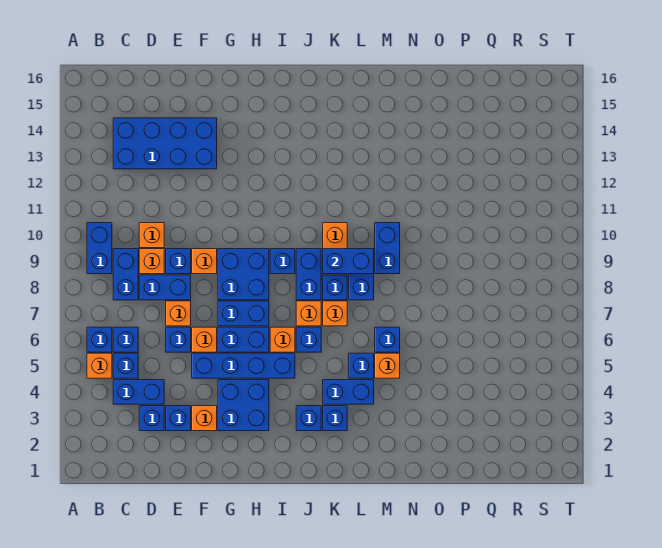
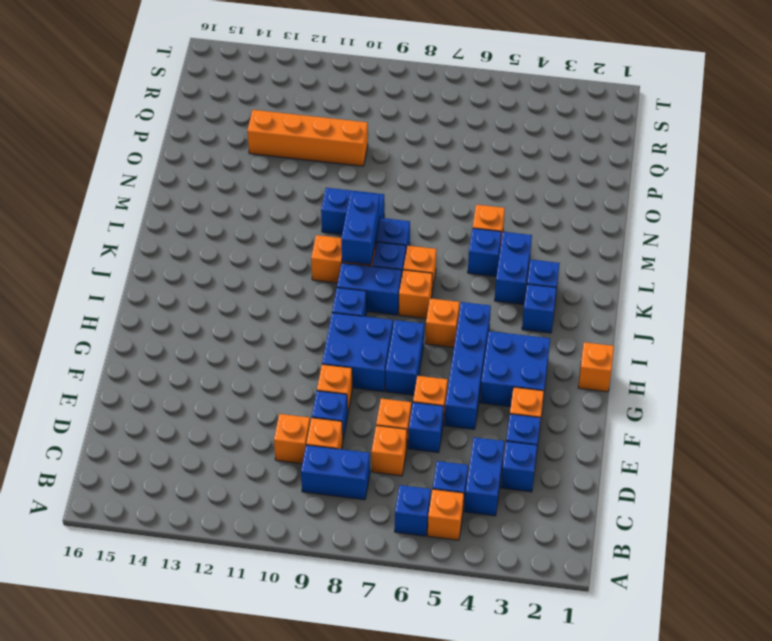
blue 1x2 brick [87,223,112,274] -> none
blue 1x1 brick [113,327,138,352] -> none
blue 2x4 brick [113,118,217,169] -> none
none -> orange 1x1 brick [371,426,407,476]
blue 1x2 brick [139,275,191,300] -> none
blue 1x2 brick [218,327,269,352] -> none
none -> orange 1x1 brick [578,342,614,392]
blue 1x1 brick [296,327,321,352] -> none
blue 1x1 brick [375,327,400,352] -> none
none -> orange 1x4 brick [247,110,368,166]

